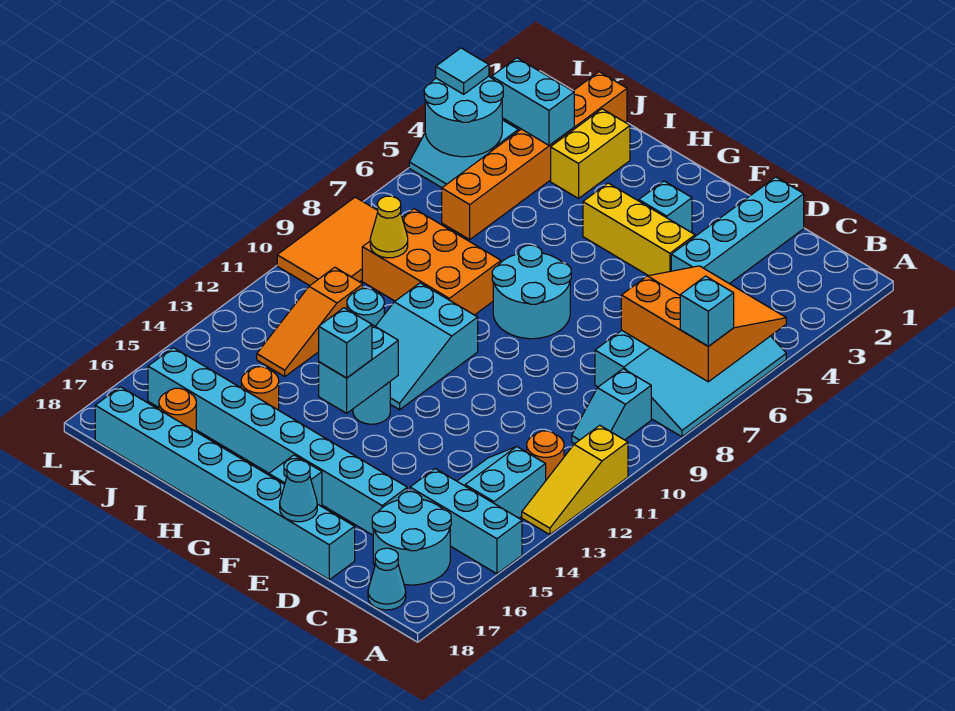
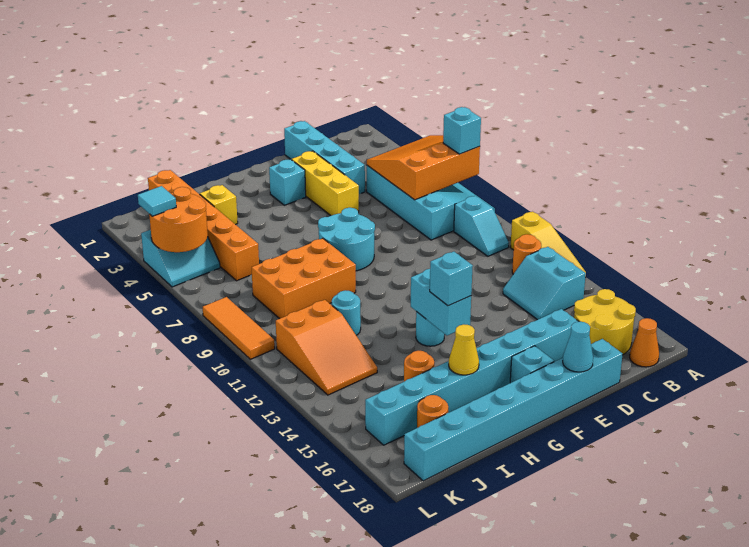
cyan 1x3 brick [410,469,522,574] -> none
cyan 2x2 round brick [372,492,451,585] -> yellow 2x2 round brick [574,289,636,355]
cyan 1x1 cone [368,548,406,610] -> orange 1x1 cone [630,318,659,367]
yellow 1x3 brick [583,183,695,276] -> yellow 1x3 brick turned to [292,151,359,216]
cyan 2x3 slope [375,283,478,410] -> none
yellow 1x2 brick [551,109,630,198] -> yellow 1x1 brick [200,185,238,225]
cyan 1x2 brick [492,58,574,145] -> none
yellow 1x1 cone [370,196,408,258] -> yellow 1x1 cone moved to [449,324,479,375]
orange 1x3 slope [257,267,363,376] -> orange 2x3 slope [276,300,377,395]
cyan 2x2 round brick [424,76,503,157] -> orange 2x2 round brick [149,187,208,252]
orange 2x3 tile [277,197,378,286] -> orange 1x3 tile [203,297,275,359]

